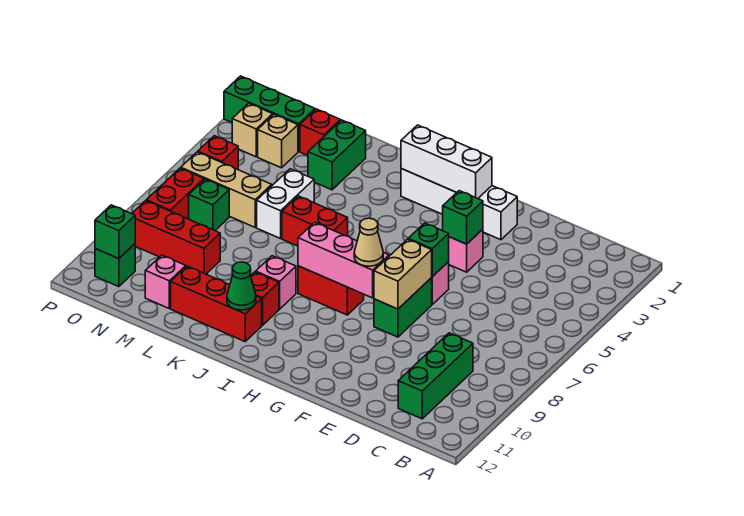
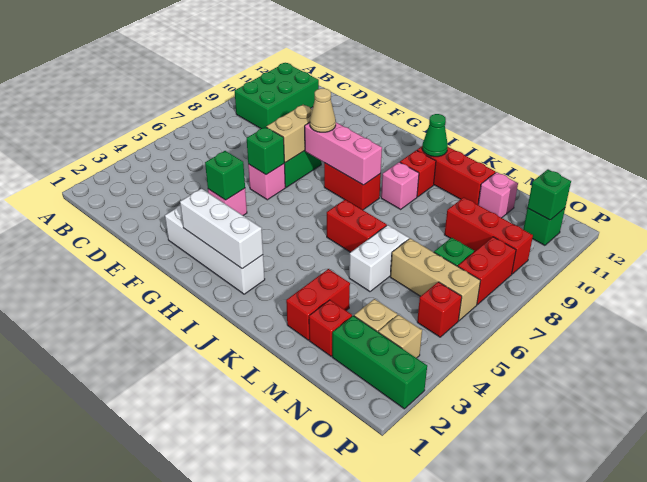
green 1x3 brick [398,333,473,419] -> green 2x3 brick [235,63,319,129]
green 1x2 brick [308,120,366,190] -> red 1x2 brick [286,269,350,340]

